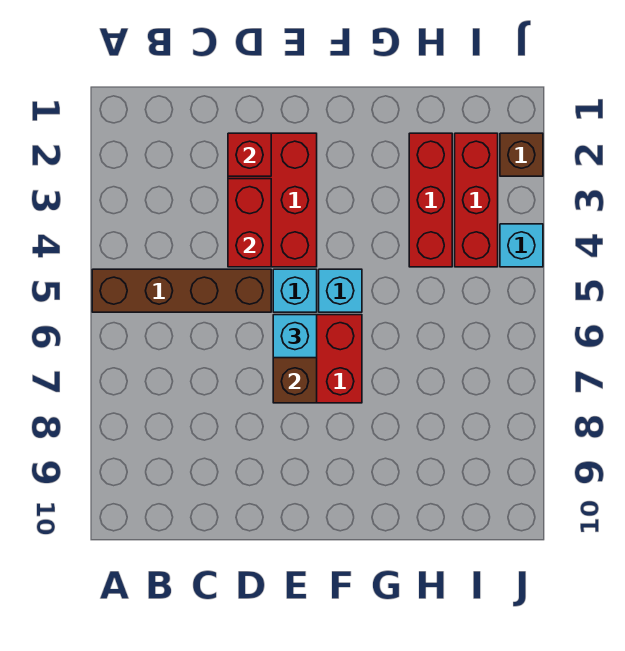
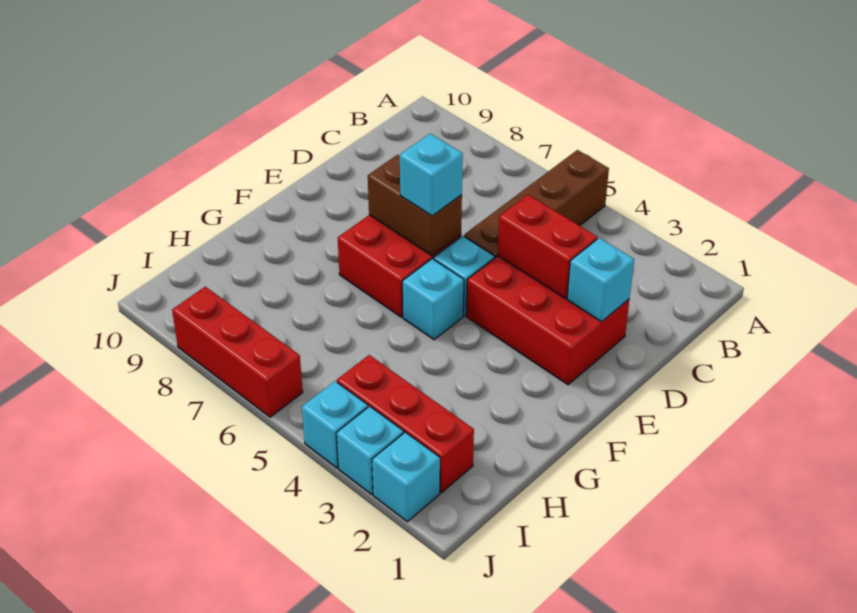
red 1x1 brick [228,133,271,176] -> cyan 1x1 brick [567,238,634,322]
red 1x3 brick [409,133,452,267] -> red 1x3 brick moved to [172,287,303,417]
brown 1x1 brick [500,133,543,176] -> cyan 1x1 brick [372,432,440,522]
none -> cyan 1x1 brick [337,406,404,494]

